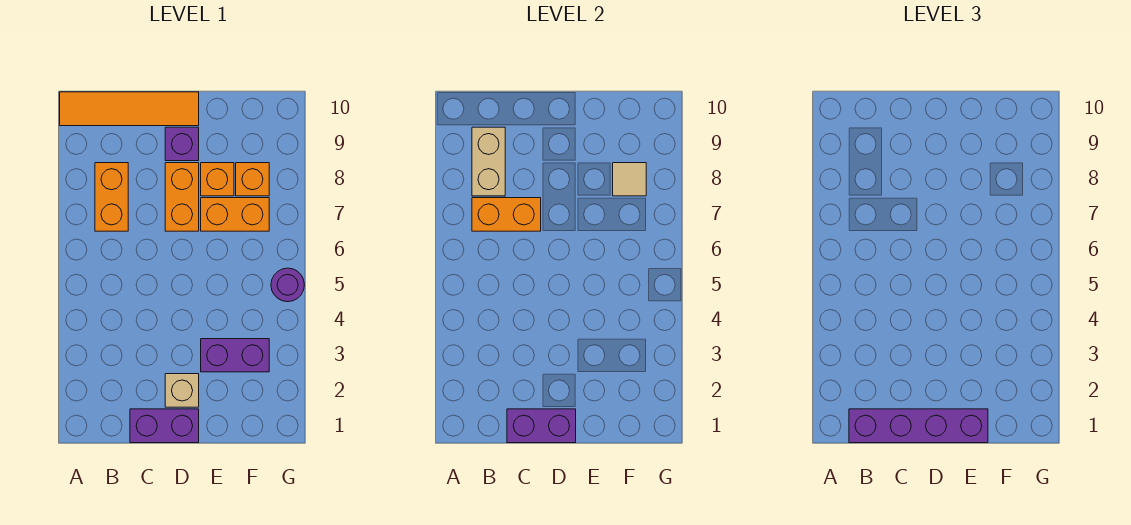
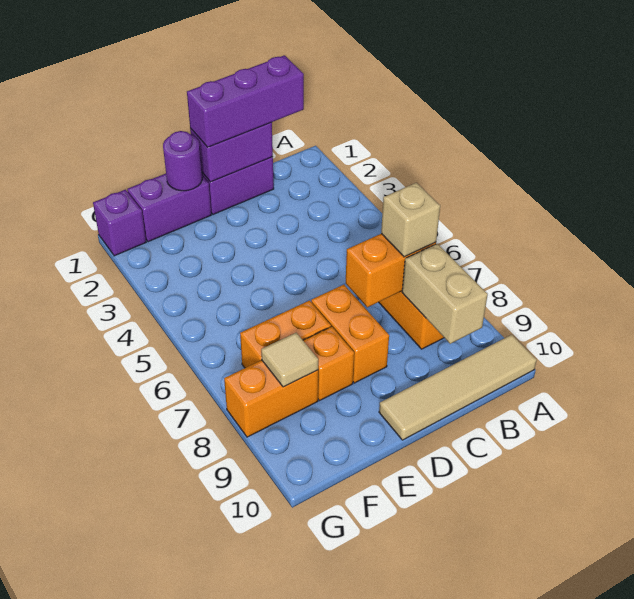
orange 1x4 tile [60,92,199,126] -> tan 1x4 tile [379,335,537,440]
purple 1x4 brick [849,409,988,443] -> purple 1x3 brick [187,55,304,147]
tan 1x1 brick [165,374,199,407] -> tan 1x1 brick moved to [381,183,440,257]
purple 1x1 brick [165,127,199,161] -> purple 1x1 brick moved to [93,190,146,256]
purple 1x2 brick [201,339,269,372] -> purple 1x2 brick moved to [127,174,211,242]
orange 1x1 brick [236,163,269,196] -> orange 1x2 brick [224,360,318,437]
purple 1x1 round brick [271,268,304,302] -> purple 1x1 round brick moved to [163,131,202,191]

